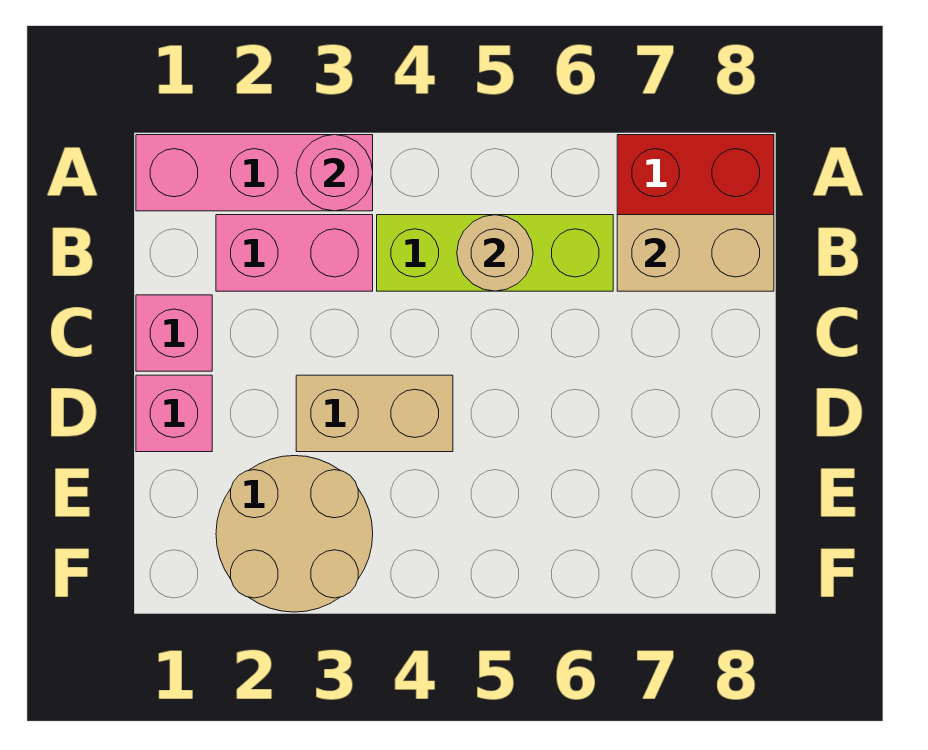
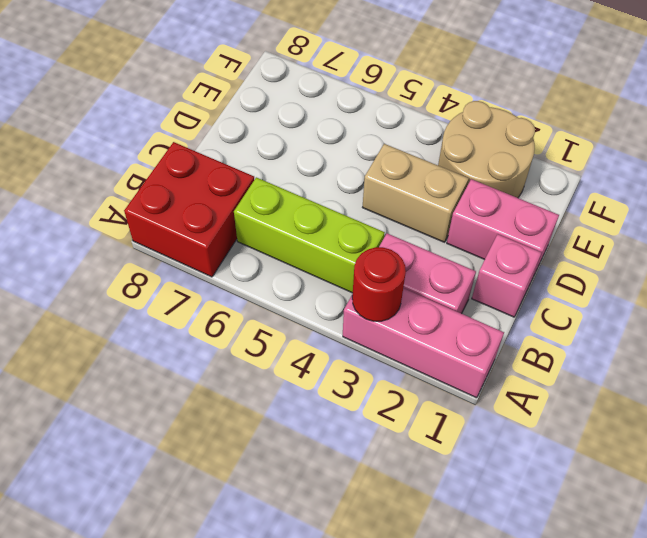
pink 1x1 round brick [296,135,373,211] -> red 1x1 round brick [352,247,406,321]
tan 1x1 round brick [457,215,533,291] -> none
tan 1x2 brick [617,215,774,291] -> none
pink 1x1 brick [136,375,212,452] -> pink 1x2 brick [447,179,559,276]

